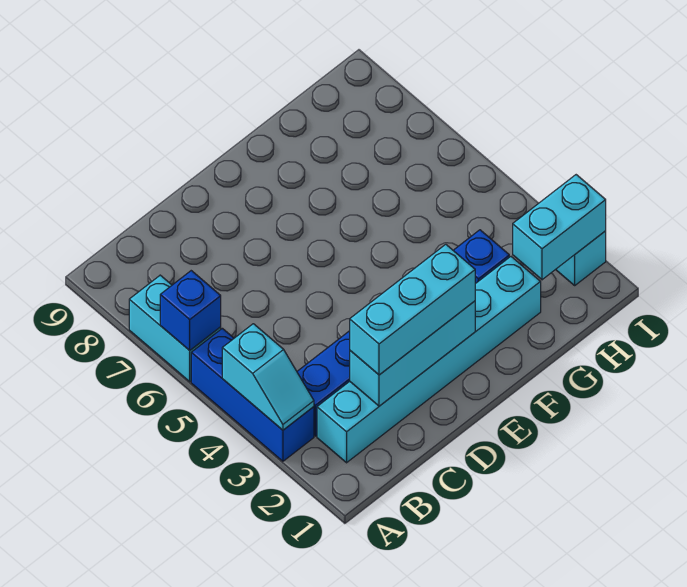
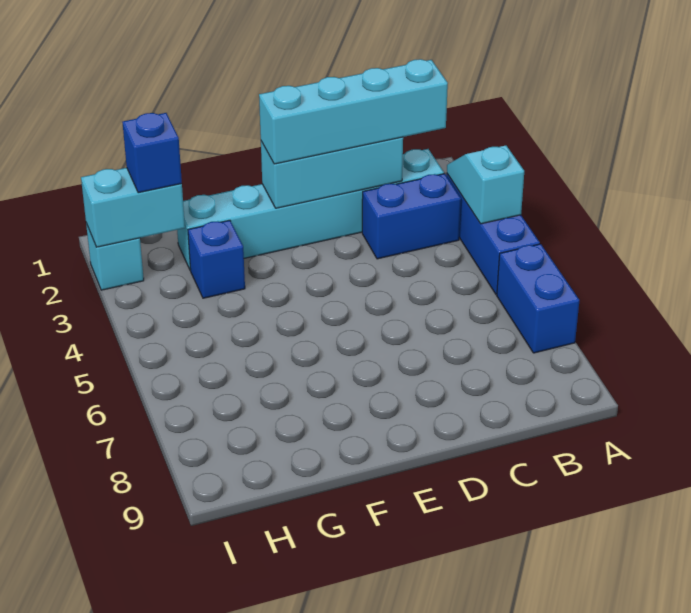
cyan 1x2 brick [129,275,221,382] -> blue 1x2 brick [497,244,579,353]
blue 1x1 brick [160,271,221,350] -> blue 1x1 brick moved to [122,113,182,193]
cyan 1x3 brick [350,244,475,375] -> cyan 1x4 brick [259,59,448,164]

